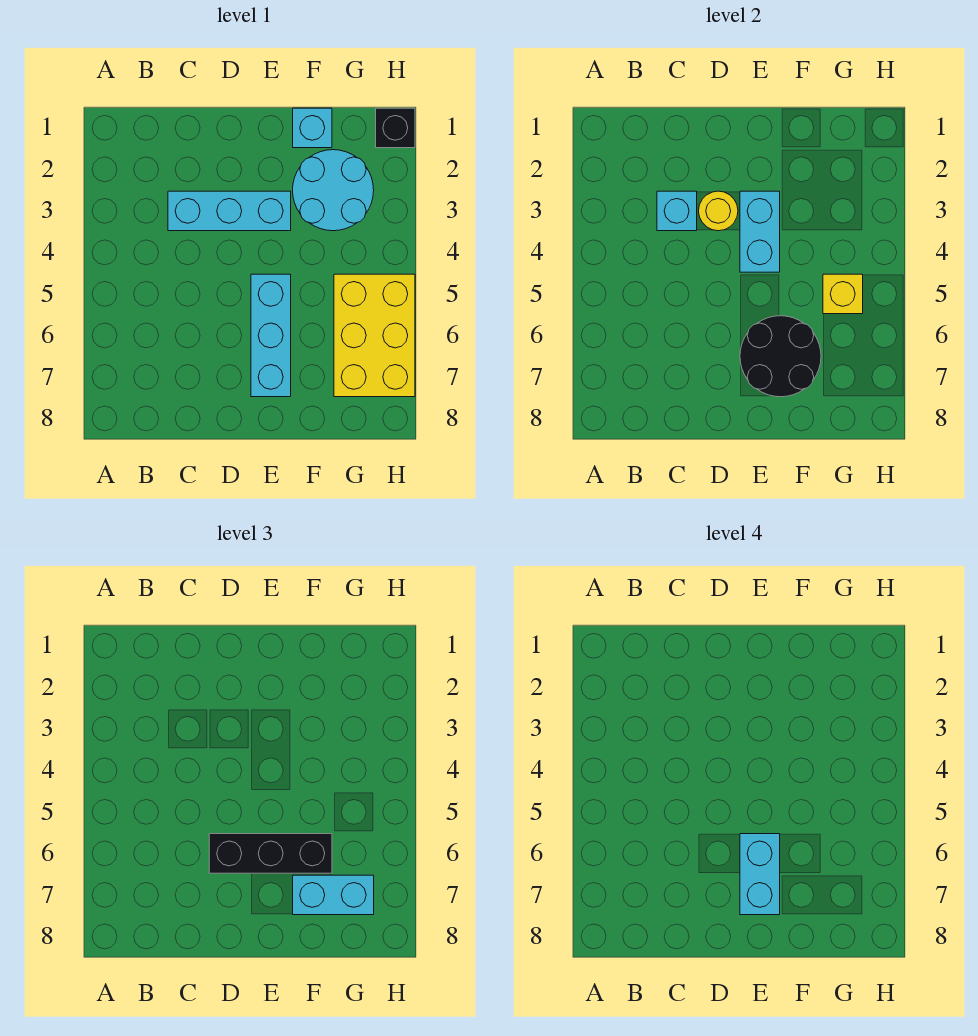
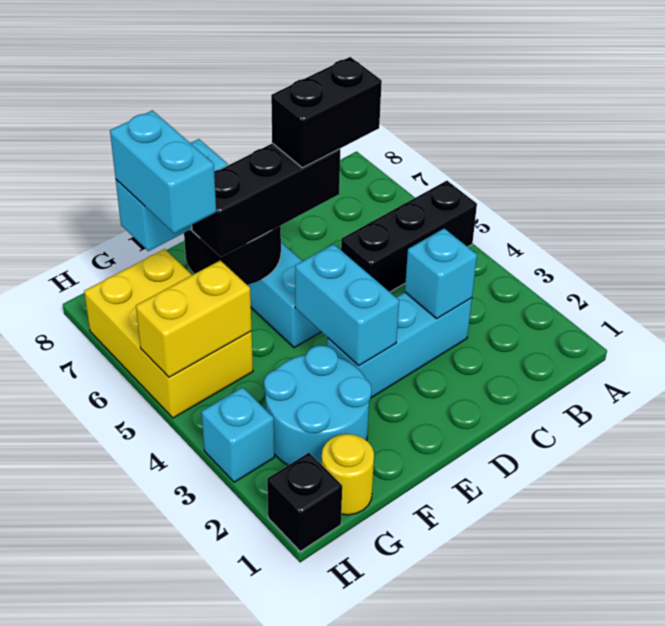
none -> black 1x3 brick [341,181,477,292]
none -> black 1x2 brick [271,57,382,168]
yellow 1x1 round brick [699,191,738,231] -> yellow 1x1 round brick moved to [322,434,374,515]
cyan 1x2 brick [740,834,780,915] -> cyan 1x2 brick moved to [110,110,216,234]
cyan 1x1 brick [293,108,332,148] -> cyan 1x1 brick moved to [202,387,274,482]
yellow 1x1 brick [823,274,863,314] -> yellow 1x2 brick [136,260,252,377]

